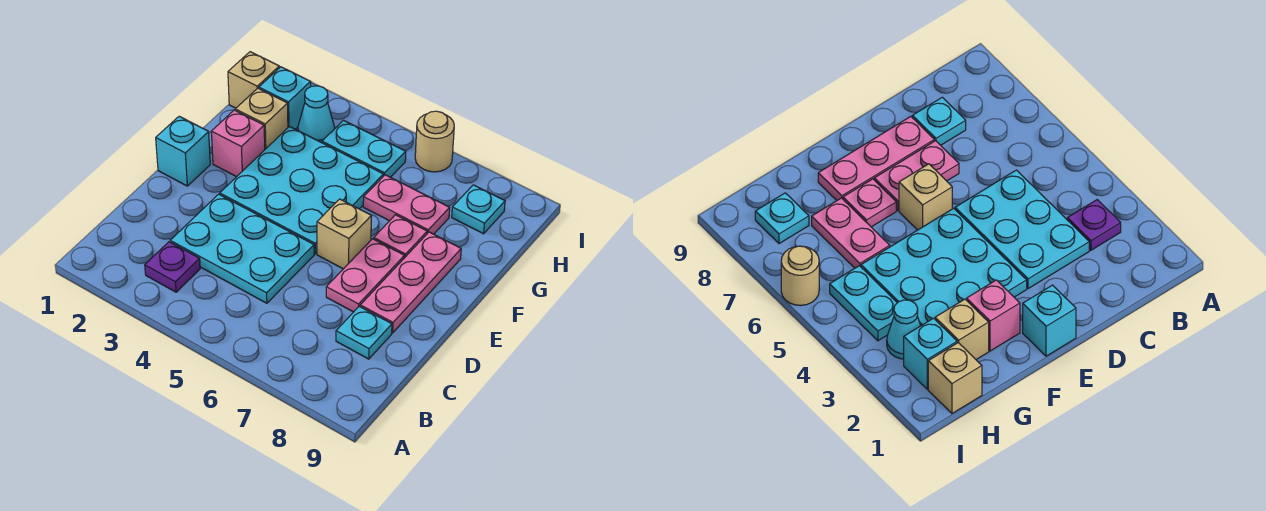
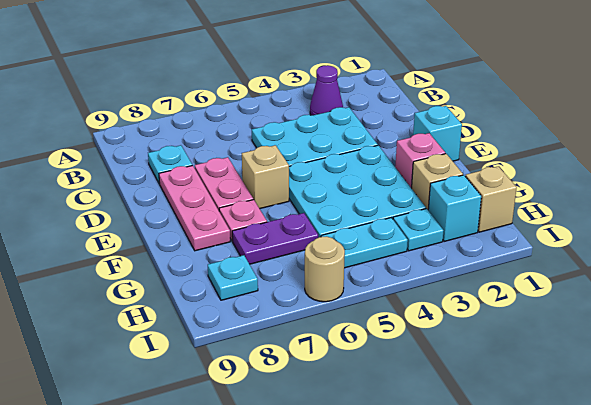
purple 1x1 plate [145,242,200,292] -> purple 1x1 cone [310,65,343,116]
pink 1x2 plate [363,175,450,234] -> purple 1x2 plate [232,213,318,264]
cyan 1x1 cone [298,86,335,143] -> cyan 1x1 plate [393,209,443,251]

